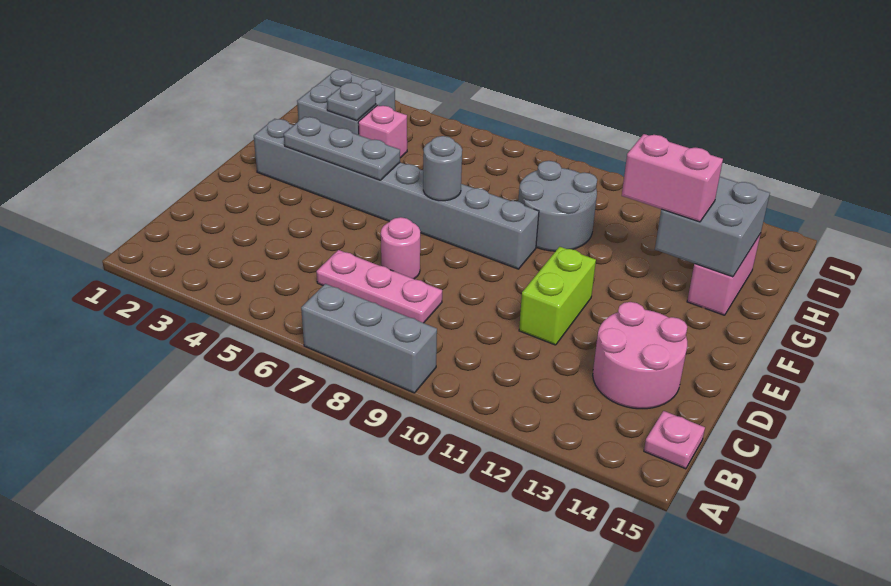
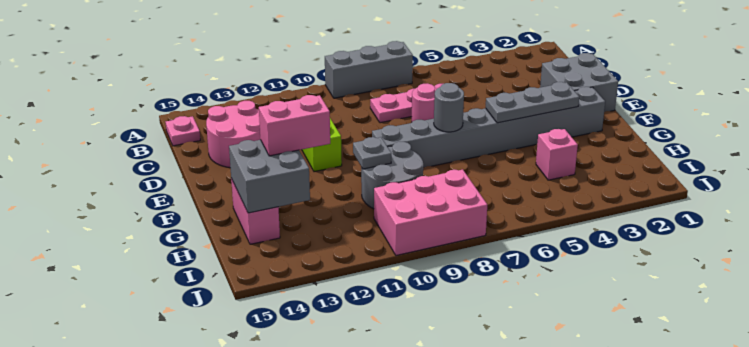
grey 2x2 brick [297,69,395,135] -> grey 2x2 brick moved to [540,53,618,112]
grey 1x1 plate [327,83,376,121] -> grey 1x1 plate moved to [353,137,391,169]
none -> pink 2x3 brick [374,169,487,255]

